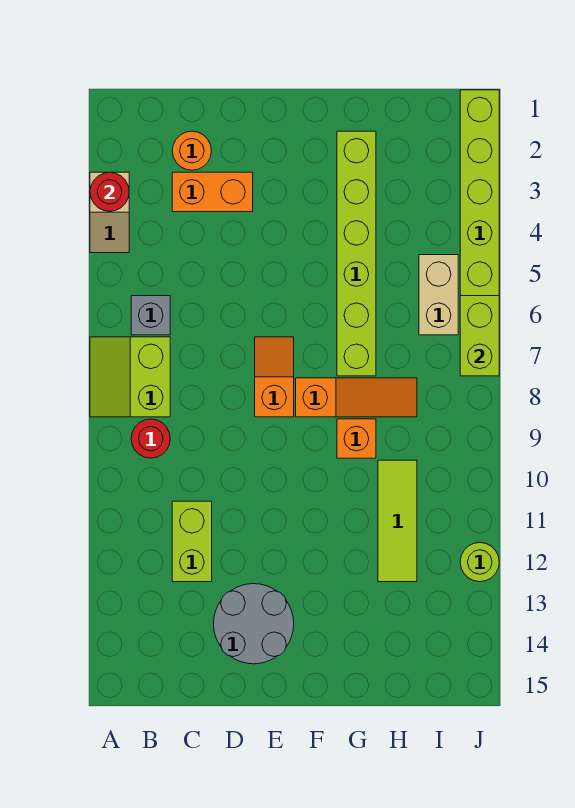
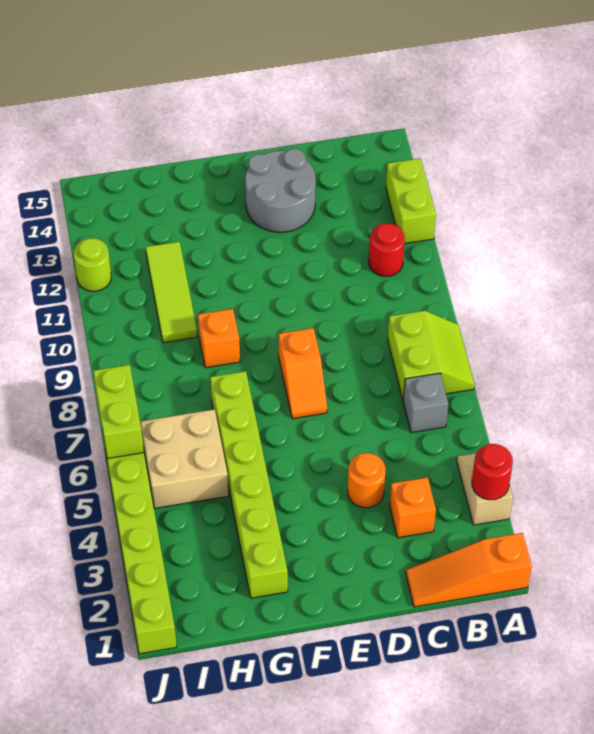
red 1x1 round brick [131,419,170,458] -> red 1x1 round brick moved to [369,223,405,276]
orange 1x1 round brick [172,131,211,170] -> orange 1x1 round brick moved to [348,453,385,508]
orange 1x2 brick [172,172,253,212] -> orange 1x1 brick [390,477,436,538]
lime 1x2 brick [172,501,212,582] -> lime 1x2 brick moved to [386,158,436,244]
orange 1x3 slope [296,378,417,417] -> orange 1x3 slope moved to [406,533,532,607]
tan 1x2 brick [419,255,458,335] -> tan 2x2 brick [141,409,229,508]

